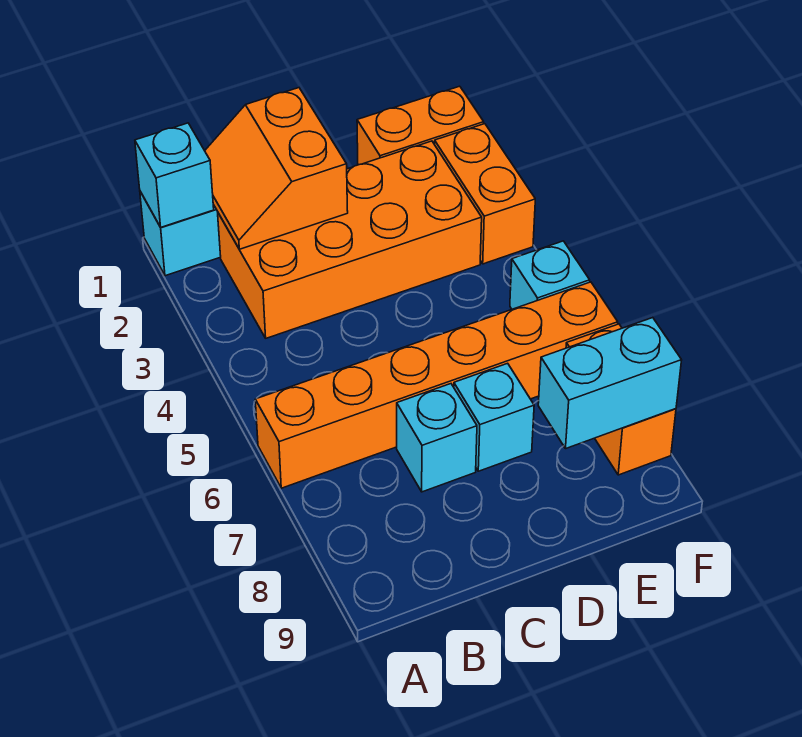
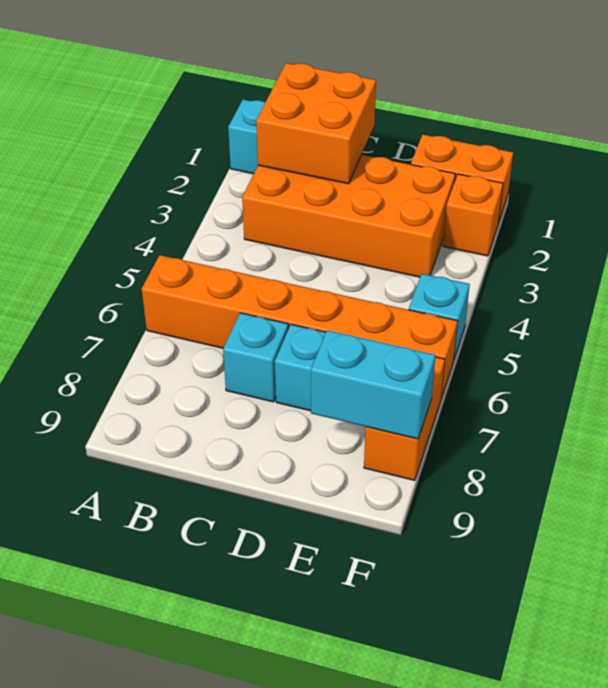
cyan 1x1 brick [135,123,214,227] -> none
orange 2x2 slope [205,88,348,249] -> orange 2x2 brick [256,63,376,184]
orange 1x2 brick [435,124,535,264] -> orange 1x1 brick [443,174,503,256]

